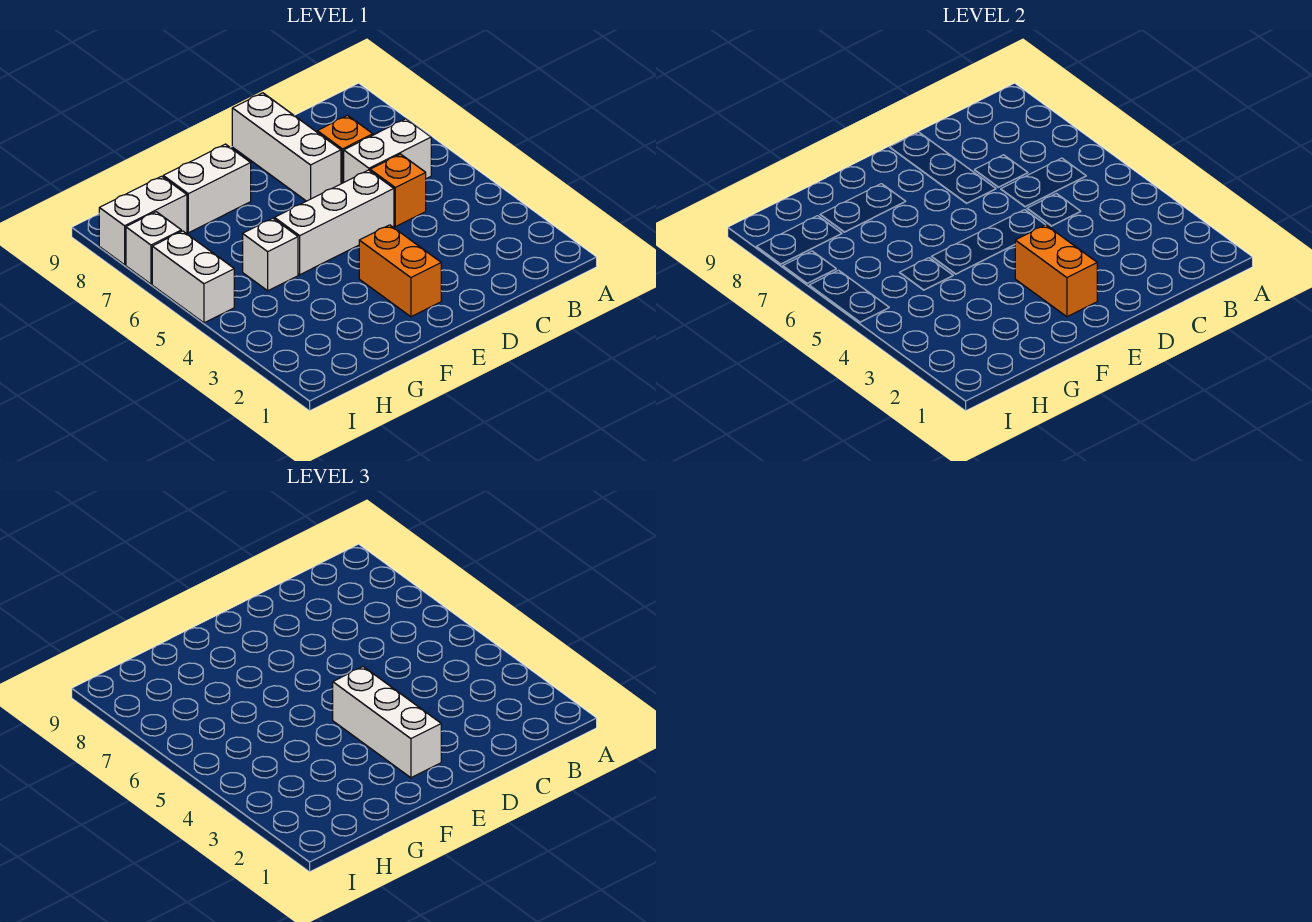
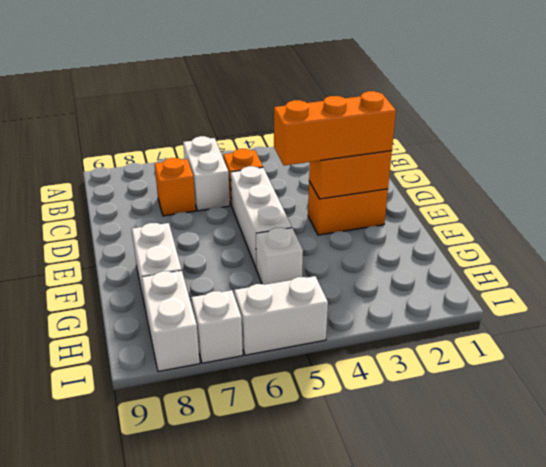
white 1x3 brick [232,93,341,201] -> none
white 1x3 brick [333,667,441,778] -> orange 1x3 brick [274,91,396,166]

